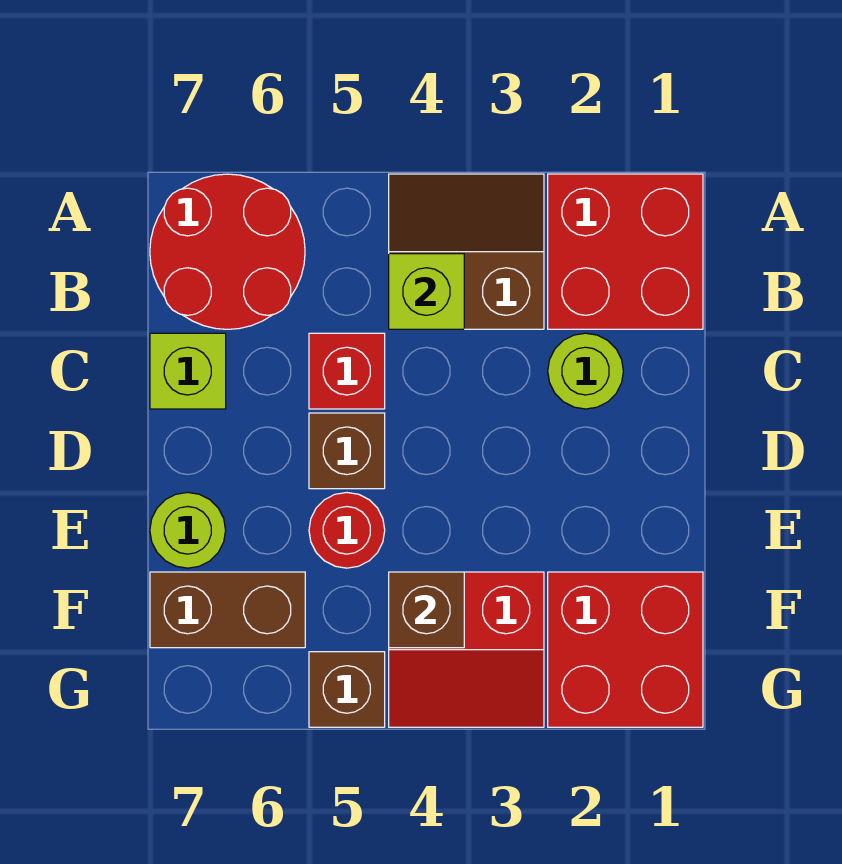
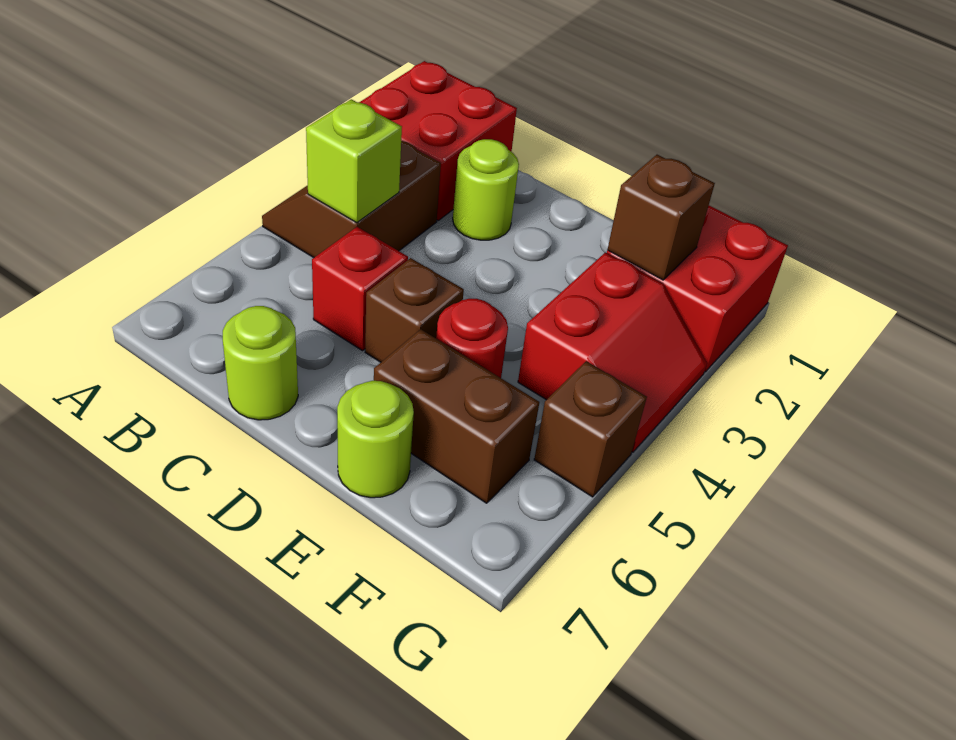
red 2x2 round brick [150,174,305,329] -> none
lime 1x1 brick [150,333,226,409] -> lime 1x1 round brick [223,306,298,420]
brown 1x1 brick [389,572,464,648] -> brown 1x1 brick moved to [607,155,715,280]
brown 1x2 brick [150,572,305,648] -> brown 1x2 brick turned to [374,329,539,503]

